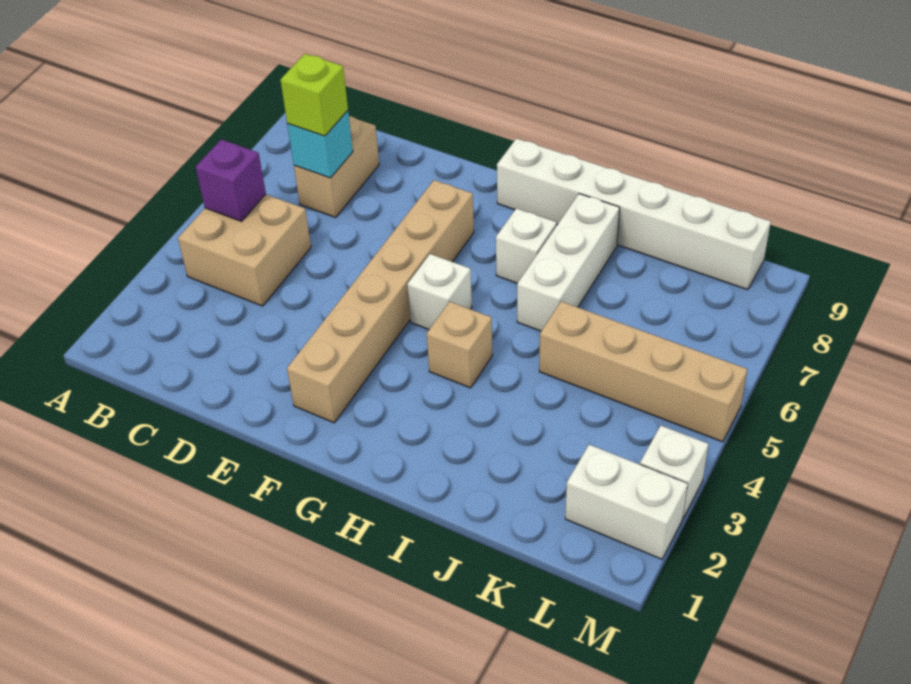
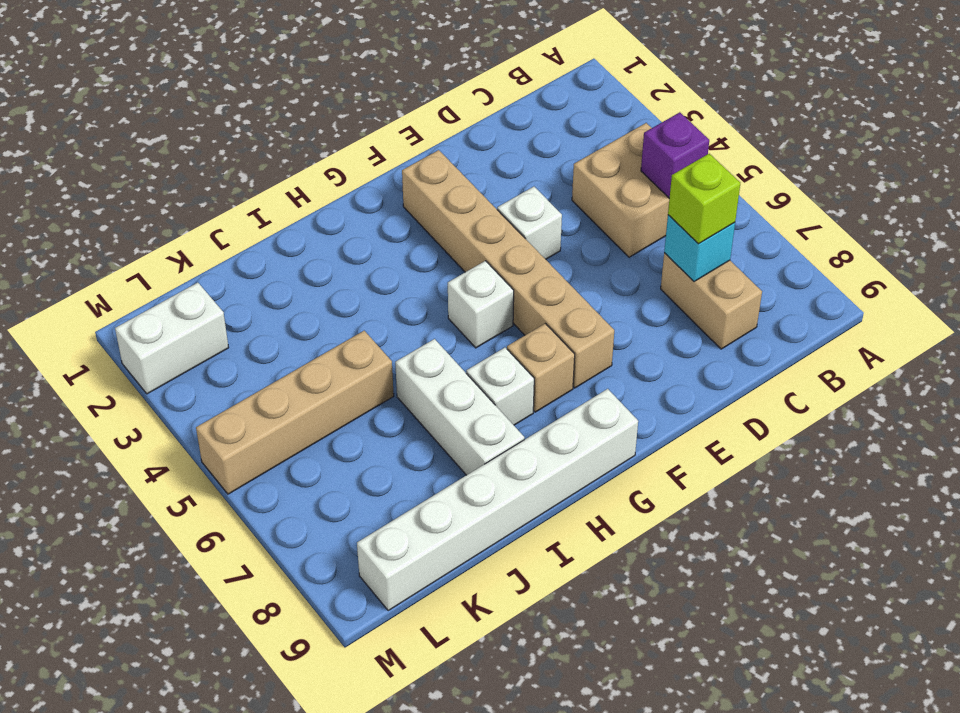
tan 1x1 brick [427,302,492,388] -> tan 1x1 brick moved to [507,323,575,412]
white 1x1 brick [640,426,708,518] -> white 1x1 brick moved to [497,187,562,259]

